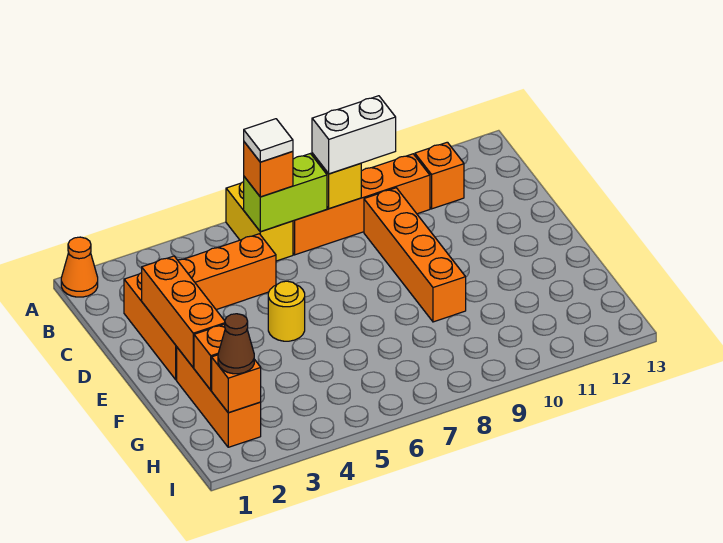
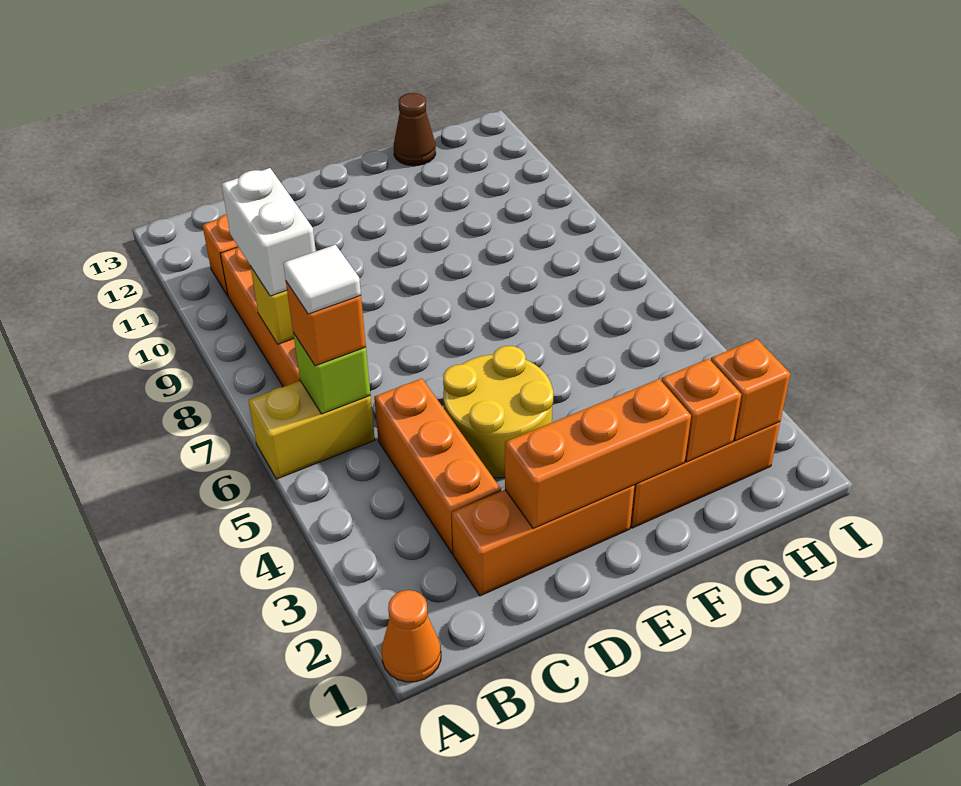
lime 1x2 brick [244,154,327,232] -> lime 1x1 brick [293,333,371,414]
orange 1x4 brick [364,188,466,322] -> none
yellow 1x1 round brick [268,281,305,341] -> yellow 2x2 round brick [443,346,553,478]
brown 1x1 cone [218,314,254,374] -> brown 1x1 cone moved to [394,93,436,166]

